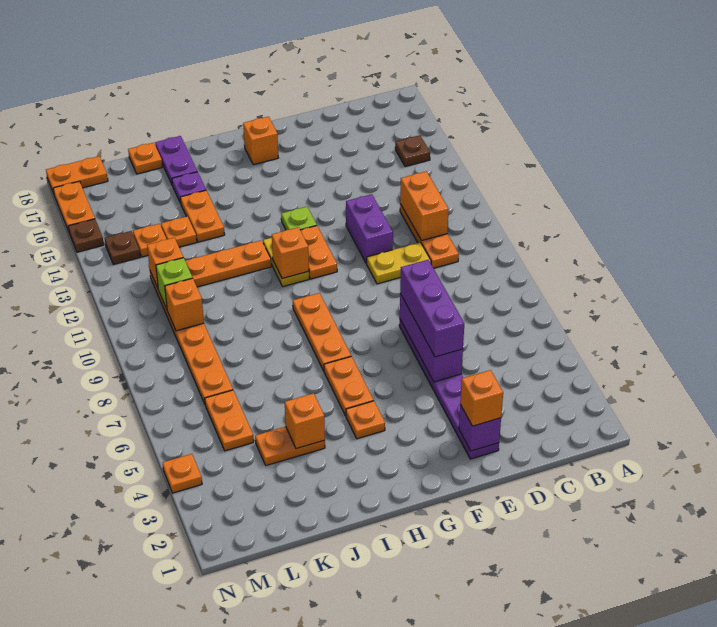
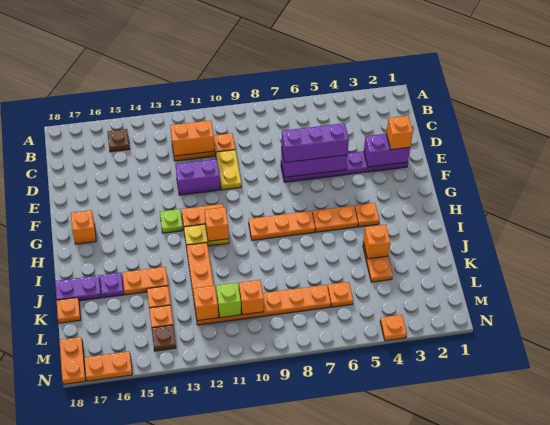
purple 1x1 brick [459,405,501,451] -> purple 1x2 brick [364,134,410,167]
orange 1x2 plate [205,390,254,451] -> orange 1x1 plate [328,282,353,307]
brown 1x1 plate [68,219,104,252] -> none

